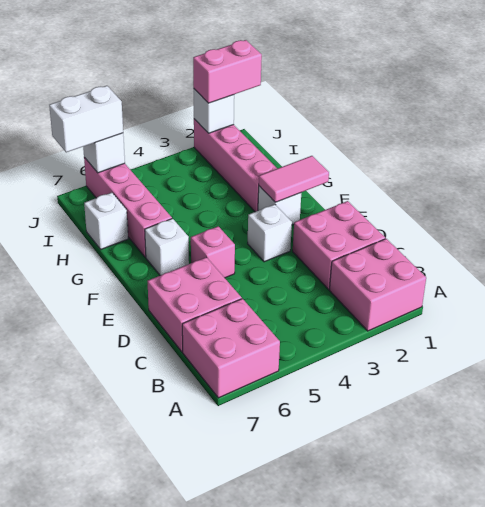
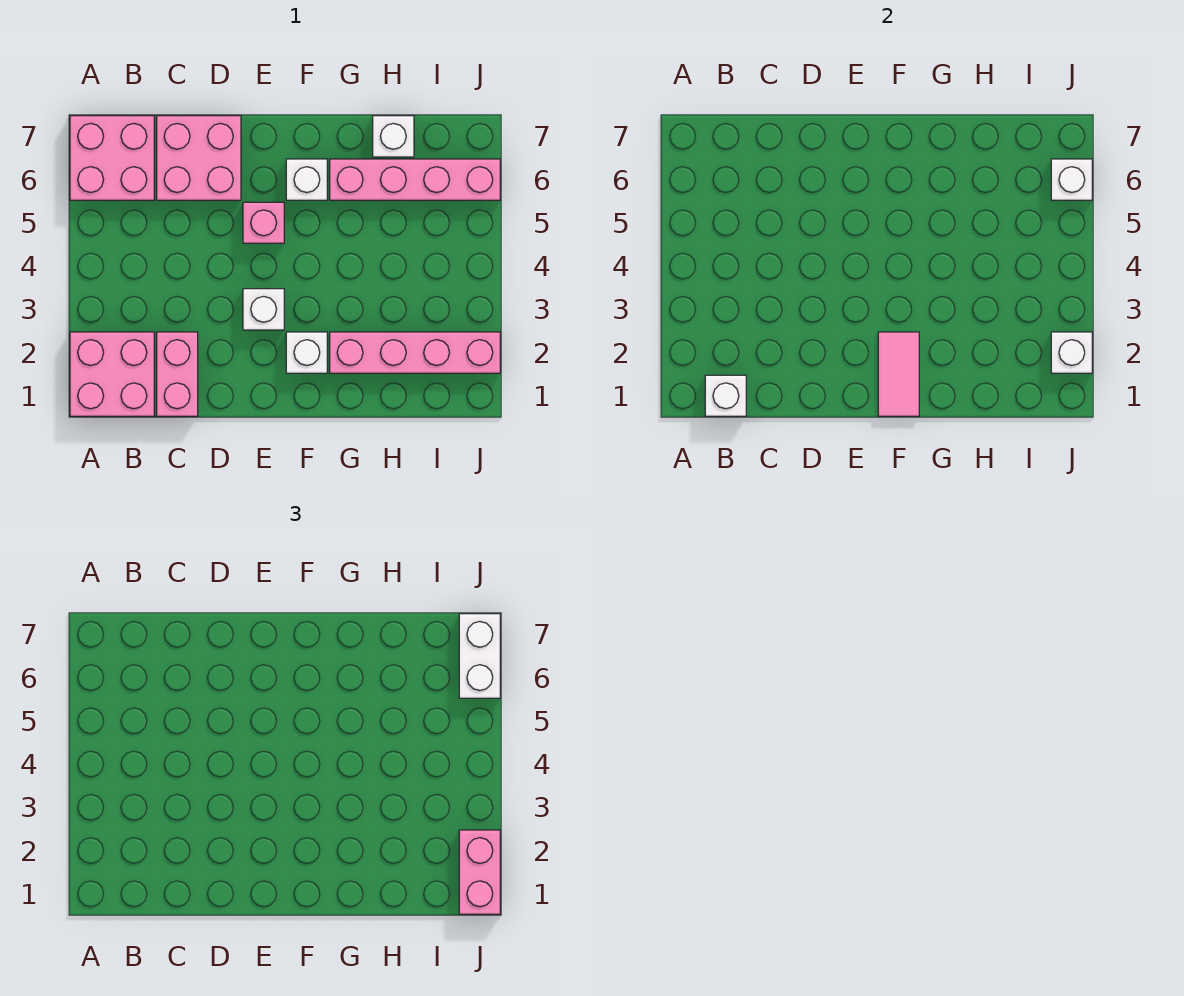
none -> white 1x1 brick [705,375,746,416]
pink 2x2 brick [293,201,385,289] -> pink 1x2 brick [157,332,198,416]

